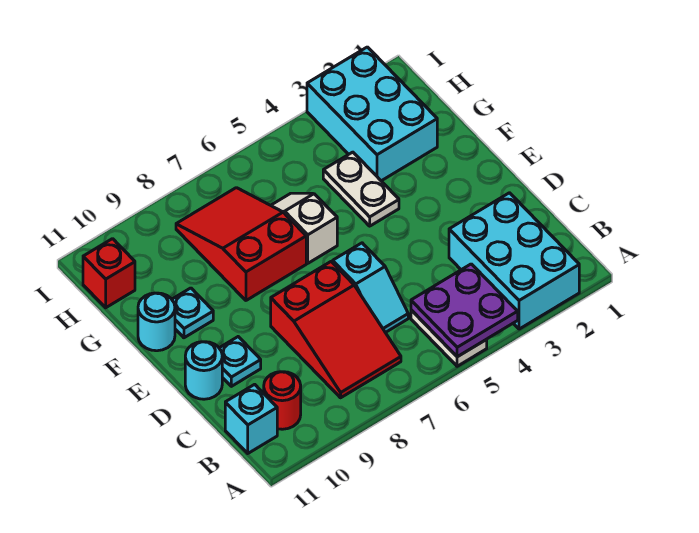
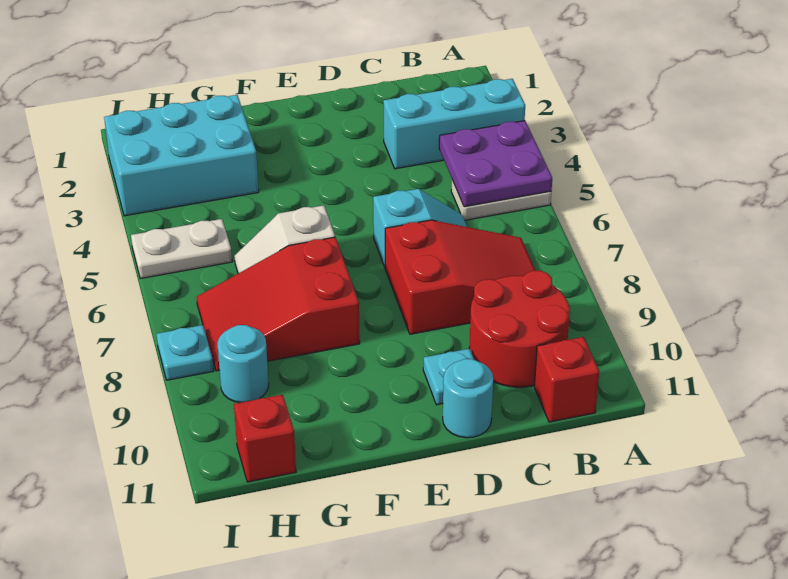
cyan 2x3 brick [449,193,579,329] -> cyan 1x3 brick [383,79,525,169]
red 1x1 round brick [264,372,301,429] -> red 2x2 round brick [469,271,570,387]
cyan 1x1 brick [225,384,277,453] -> red 1x1 brick [534,337,599,422]
white 1x2 plate [323,152,399,226] -> white 1x2 plate moved to [131,219,232,279]
cyan 1x1 plate [172,288,213,338] -> cyan 1x1 plate moved to [157,325,214,380]
cyan 1x1 round brick [138,293,175,351] -> cyan 1x1 round brick moved to [217,325,269,403]

